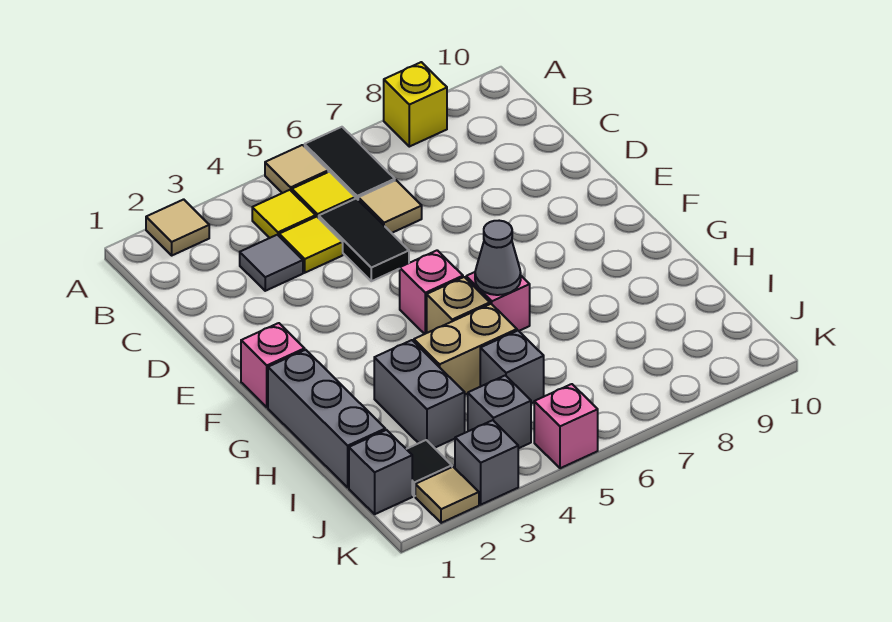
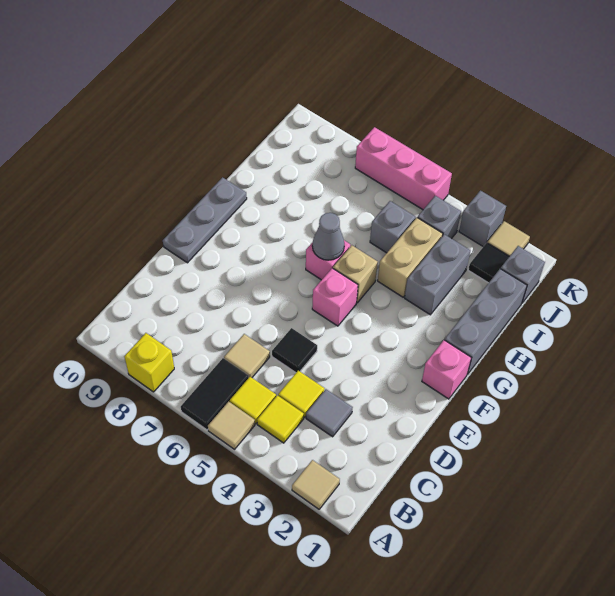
black 1x2 tile [319,198,409,281] -> black 1x1 tile [272,328,317,373]
none -> grey 1x3 plate [163,177,247,263]
tan 1x2 brick [414,304,517,395] -> tan 1x2 brick turned to [378,218,443,297]
pink 1x1 brick [534,384,598,468] -> pink 1x3 brick [355,127,452,210]

